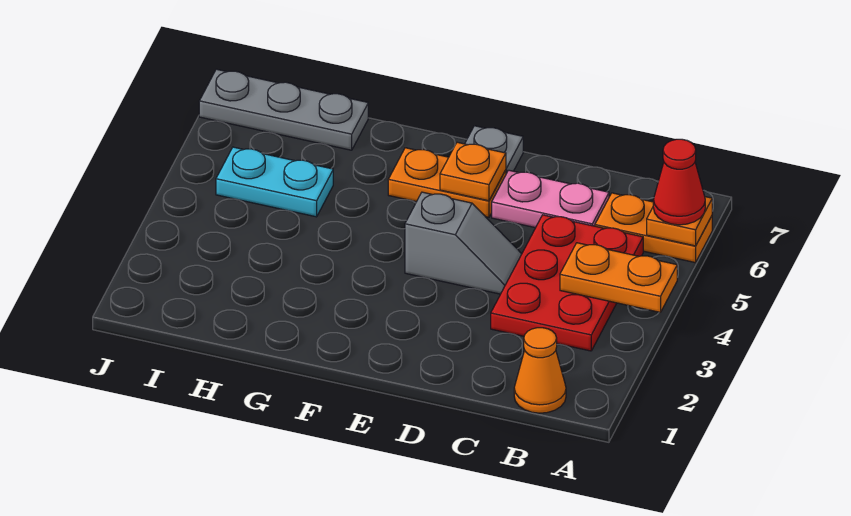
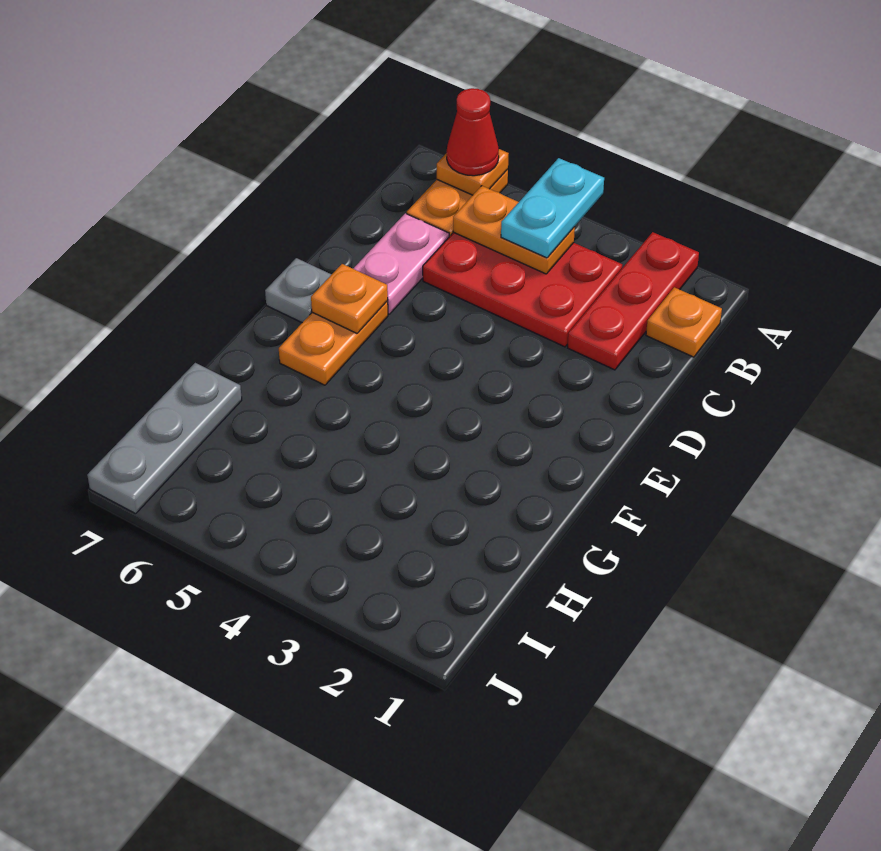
none -> red 1x3 plate [568,232,699,370]
orange 1x2 plate [560,243,677,312] -> orange 1x2 plate turned to [453,186,575,274]
orange 1x1 cone [514,328,566,413] -> orange 1x1 plate [646,287,722,357]
grey 1x2 slope [405,192,521,294] -> none
cyan 1x2 plate [216,147,333,217] -> cyan 1x2 plate moved to [501,158,604,258]

